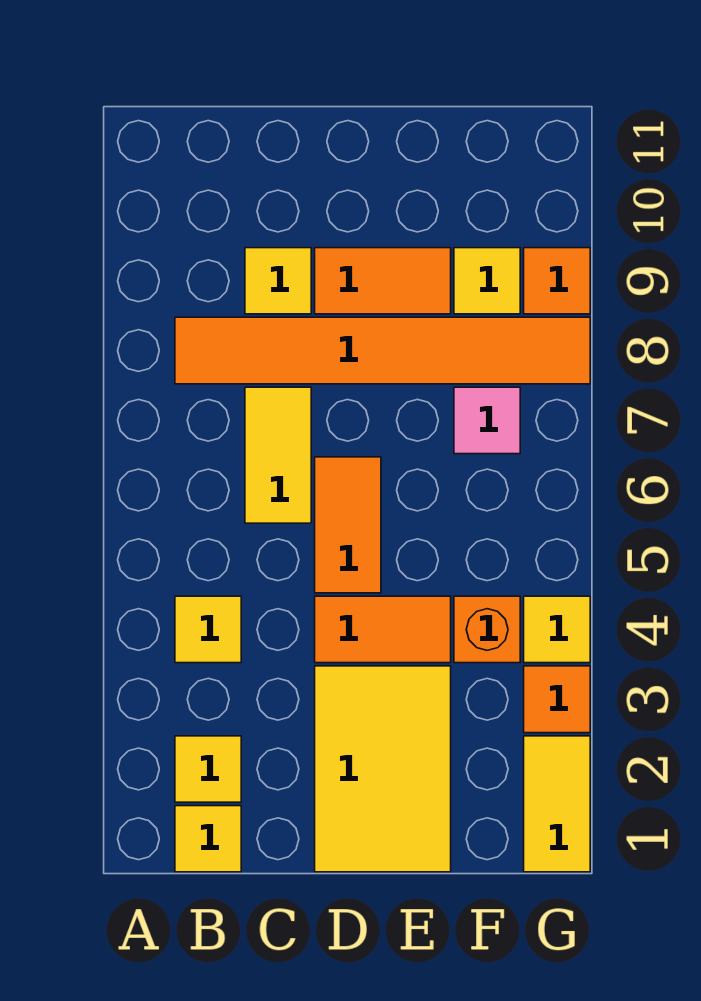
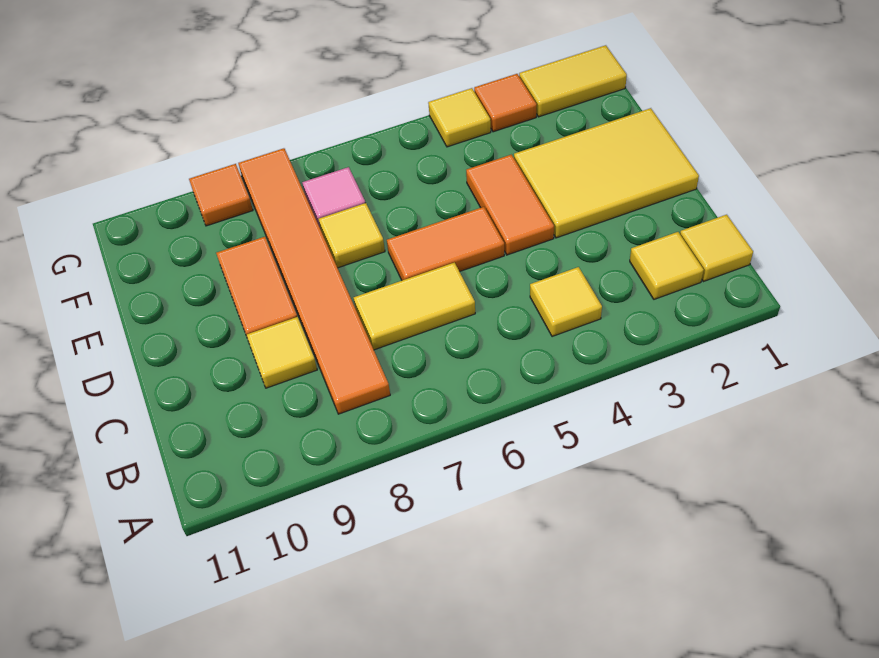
orange 1x1 brick [454,596,520,663] -> none
yellow 1x1 tile [454,248,520,314] -> yellow 1x1 tile moved to [319,203,385,268]

